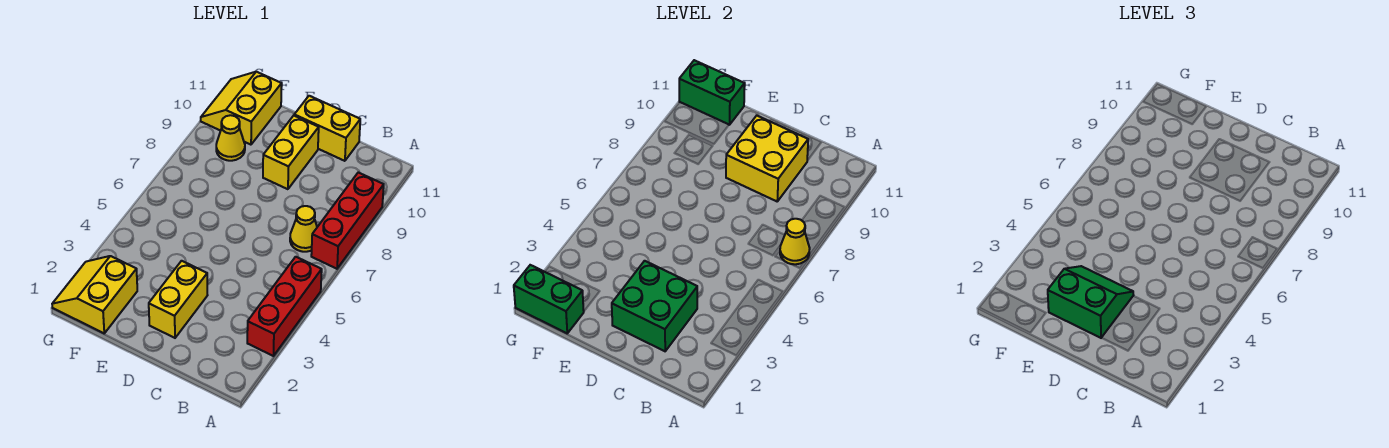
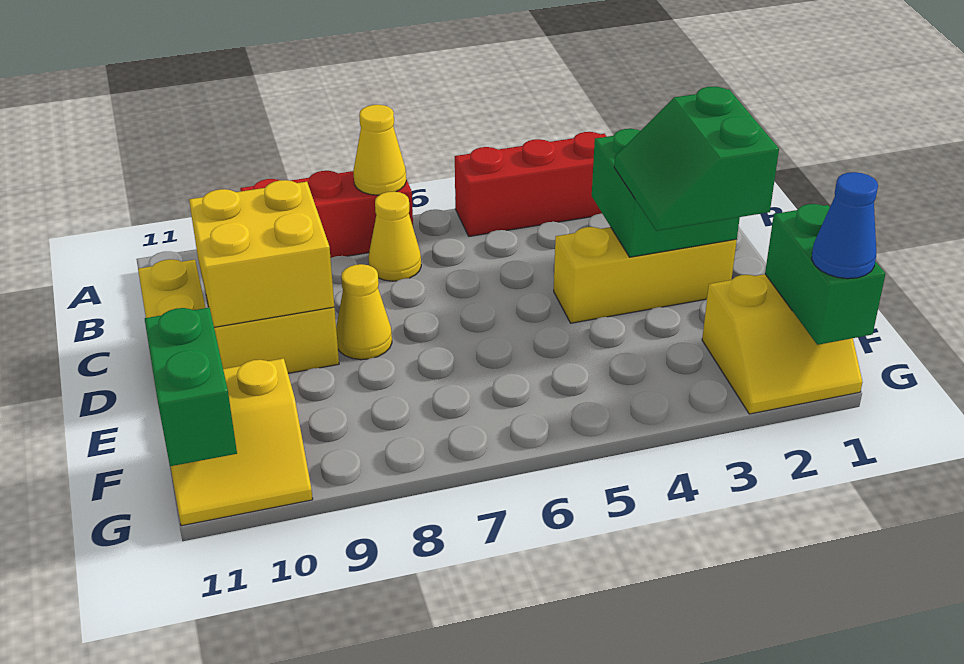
yellow 1x2 brick [149,261,208,338] -> yellow 1x3 brick [554,227,737,323]
yellow 1x1 cone [216,115,245,161] -> yellow 1x1 cone moved to [336,264,392,360]
none -> blue 1x1 cone [812,172,878,279]

